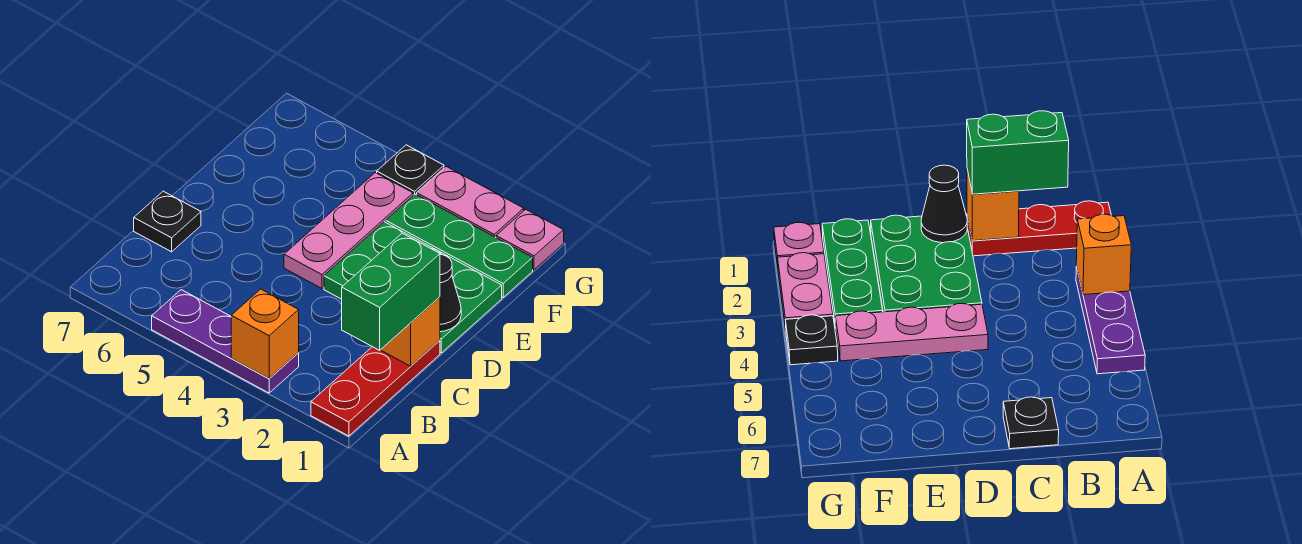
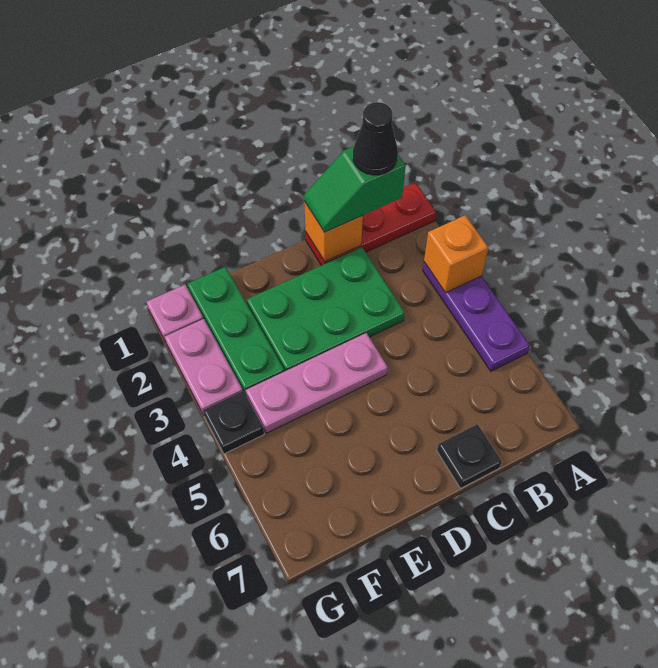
green 1x2 brick [342,233,440,350] -> green 1x2 slope [304,146,406,232]
green 2x3 plate [324,222,502,353] -> green 2x3 plate turned to [247,247,405,371]
black 1x1 cone [440,254,461,332] -> black 1x1 cone moved to [353,102,398,175]

